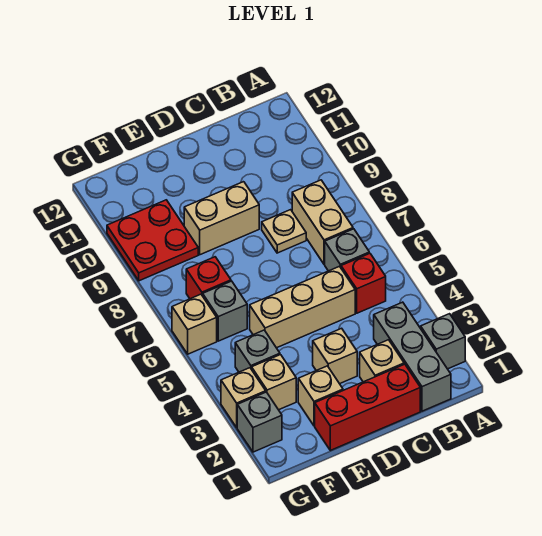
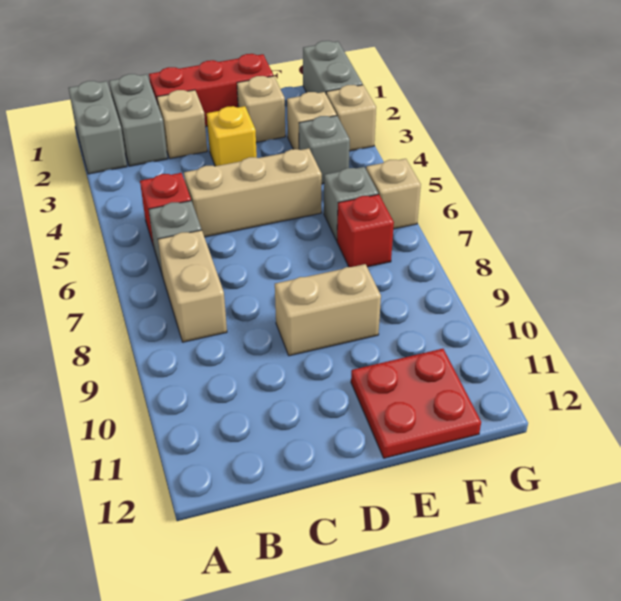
grey 1x1 brick [421,314,465,369] -> grey 1x2 brick [69,81,127,174]
grey 1x3 brick [374,302,451,411] -> grey 1x2 brick [109,74,167,166]
tan 1x1 plate [262,210,306,253] -> none
tan 1x1 brick [313,328,357,384] -> yellow 1x1 brick [207,106,257,166]
red 2x2 plate [107,200,198,281] -> red 2x2 plate moved to [351,349,481,458]
grey 1x1 brick [237,392,282,452] -> grey 1x2 brick [303,41,363,94]

